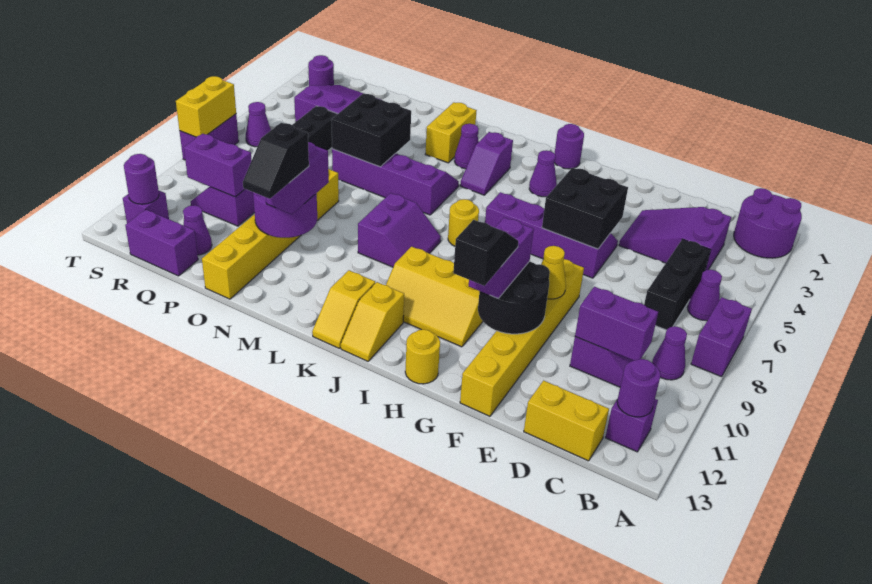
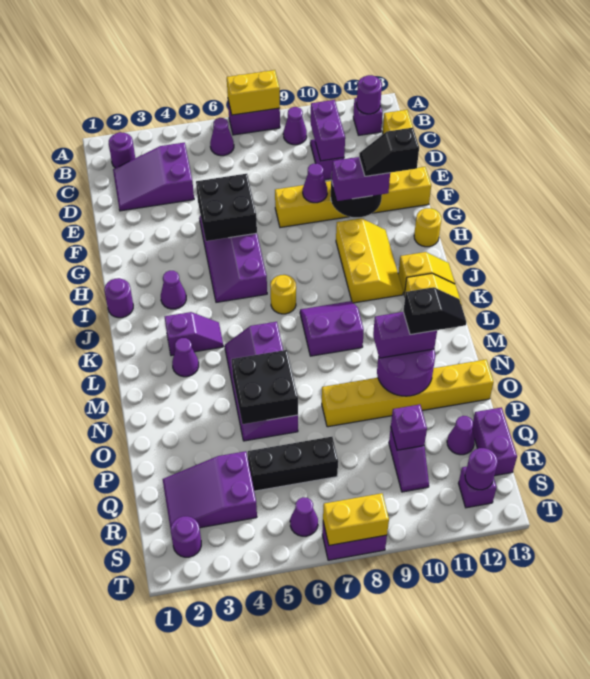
purple 2x2 round brick [734,188,802,258] -> purple 1x1 round brick [109,132,135,168]
purple 2x3 slope [619,207,731,270] -> purple 2x3 slope turned to [113,143,194,211]
black 1x3 brick [644,239,710,330] -> none
yellow 1x1 cone [541,246,566,299] -> purple 1x1 cone [303,164,327,203]
yellow 1x2 brick [426,102,477,163] -> yellow 1x2 brick moved to [227,70,280,115]
purple 1x2 brick [184,134,252,197] -> purple 1x1 brick [391,404,427,450]

